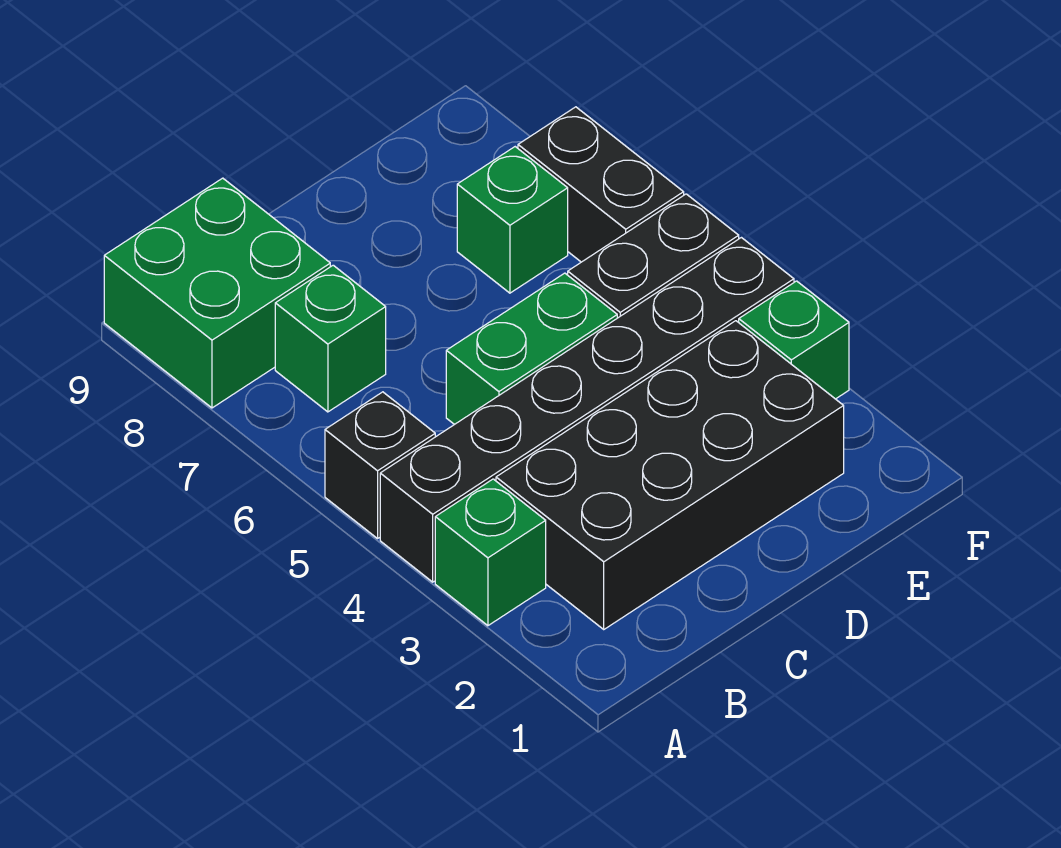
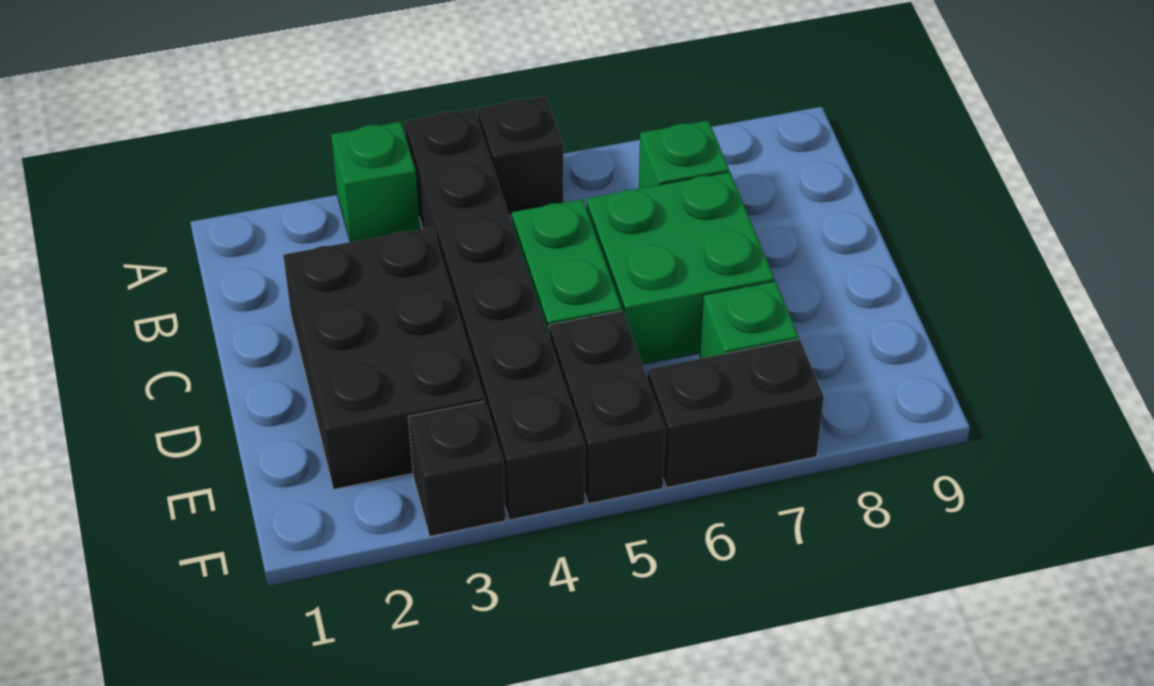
green 2x2 brick [104,178,330,408] -> green 2x2 brick moved to [586,172,774,365]
black 2x4 brick [496,321,844,629] -> black 2x3 brick [283,227,484,489]
green 1x1 brick [739,281,849,399] -> black 1x1 brick [408,401,505,536]

